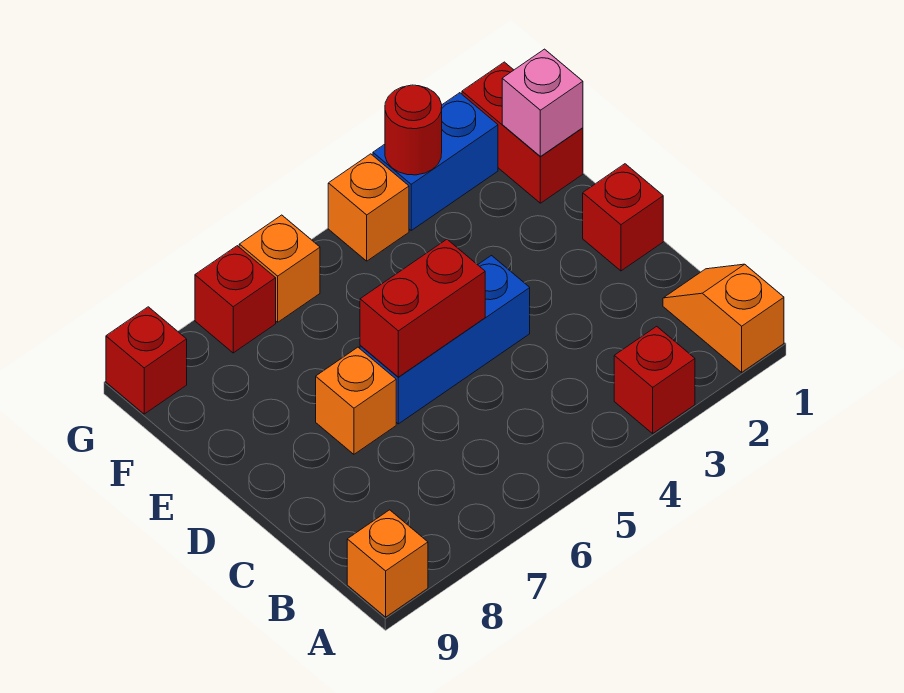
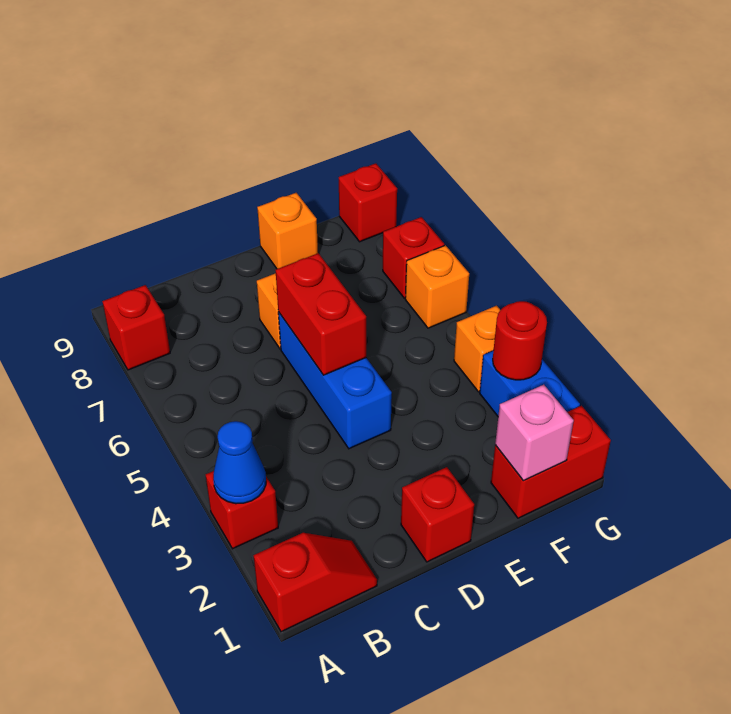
orange 1x2 slope [663,264,784,372] -> red 1x2 slope [254,533,377,632]
none -> blue 1x1 cone [213,421,266,504]
none -> red 1x1 brick [102,285,170,370]
orange 1x1 brick [347,510,428,617] -> orange 1x1 brick moved to [257,193,318,269]

